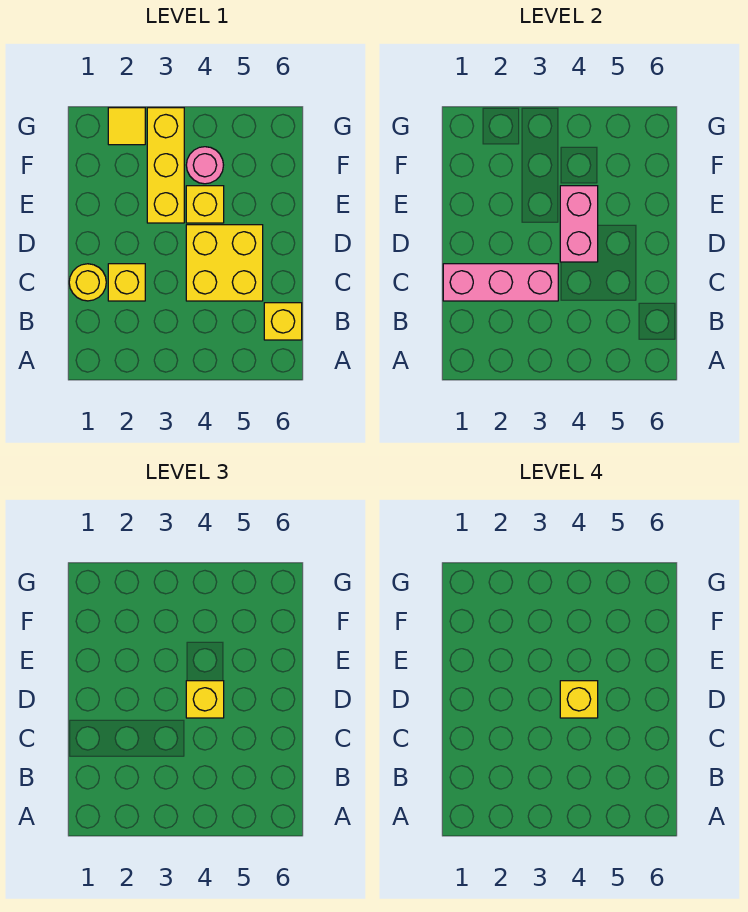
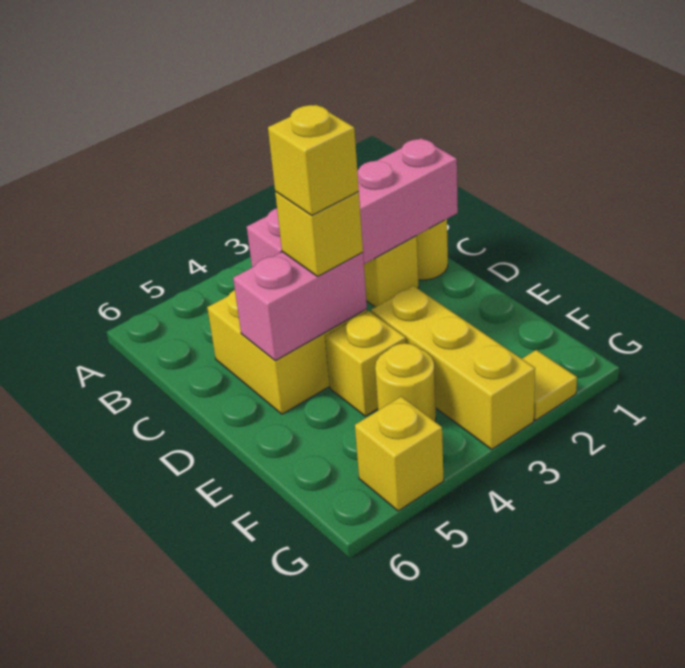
yellow 1x1 brick [264,303,302,340] -> yellow 1x1 brick moved to [355,397,444,511]
pink 1x3 brick [443,264,558,301] -> pink 1x4 brick [247,138,458,267]
pink 1x2 brick [560,186,598,262] -> pink 1x2 brick turned to [233,252,367,361]
pink 1x1 round brick [186,147,223,184] -> yellow 1x1 round brick [375,343,436,421]

